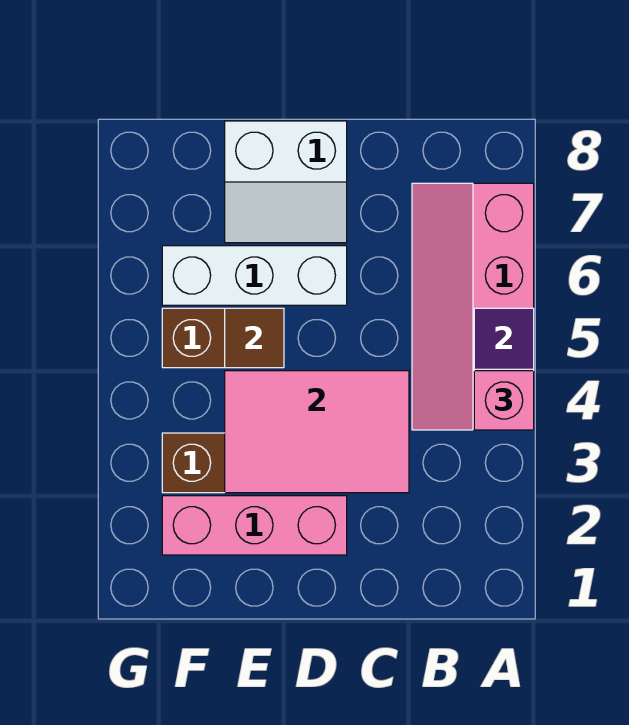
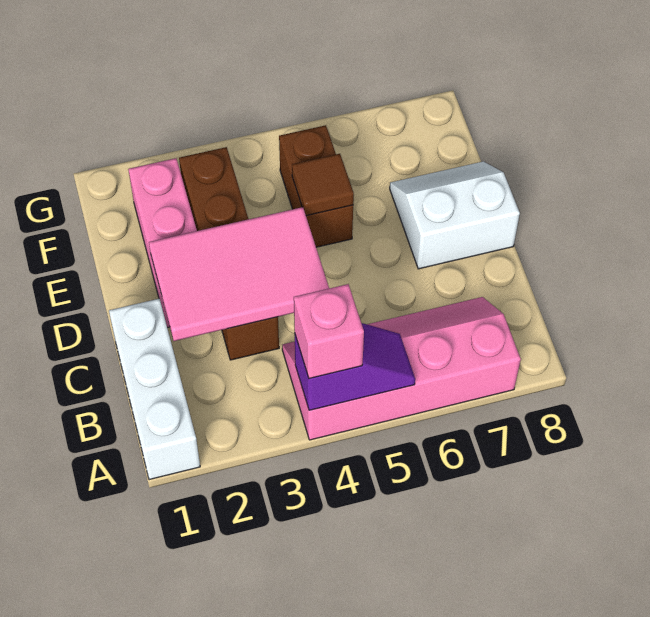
pink 2x3 tile [225,371,409,493] -> pink 2x3 tile turned to [149,207,329,341]
white 1x3 brick [162,246,347,305] -> white 1x3 brick moved to [109,299,200,480]
white 2x2 slope [225,121,347,243] -> white 2x2 slope turned to [390,161,520,269]

